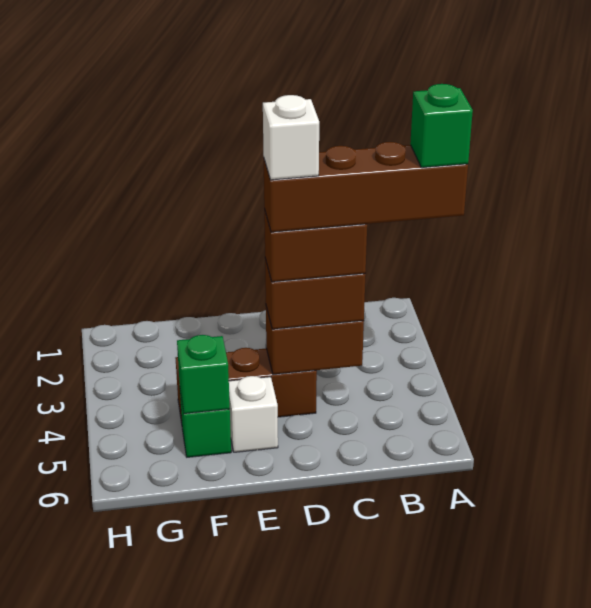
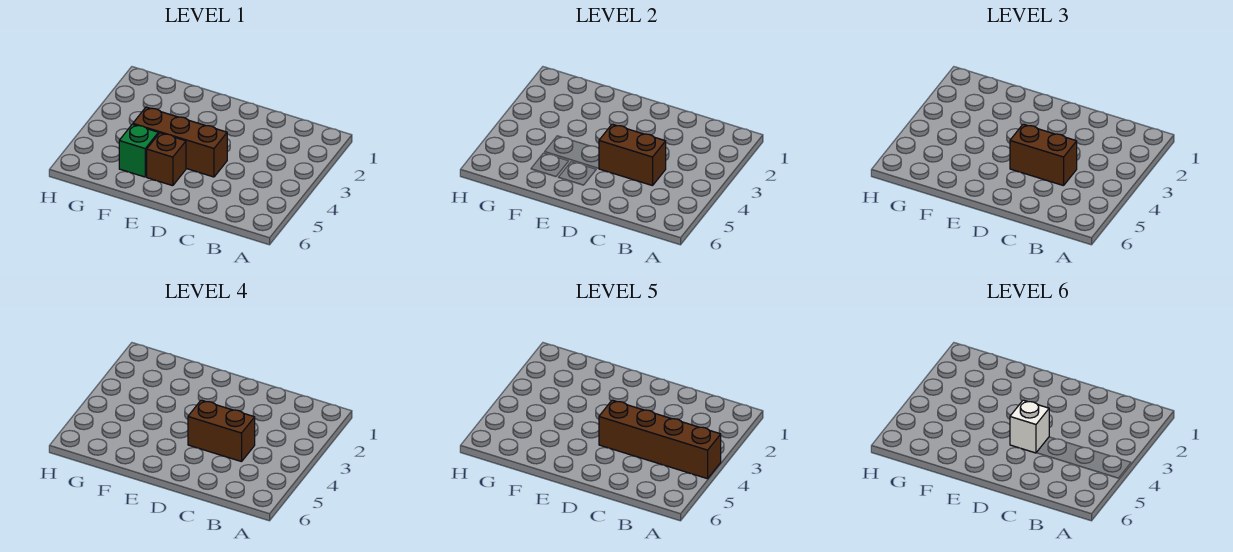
green 1x1 brick [410,84,473,168] -> none
white 1x1 brick [229,376,278,452] -> brown 1x1 brick [147,133,186,186]
green 1x1 brick [177,335,230,414] -> none

